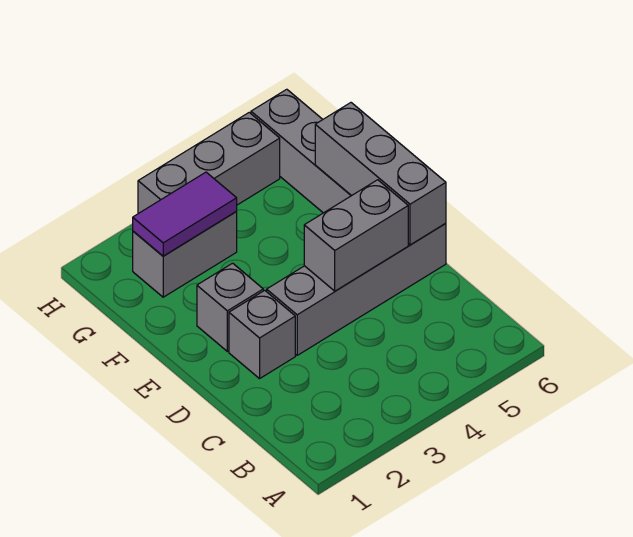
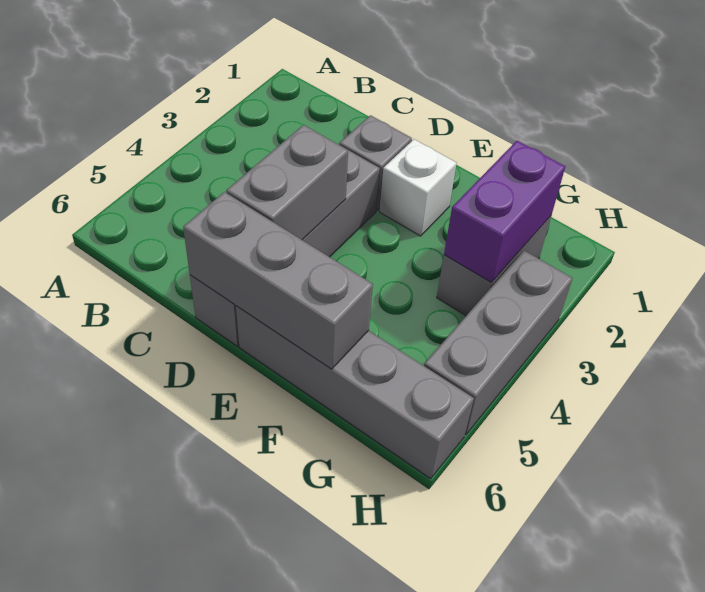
grey 1x1 brick [197,263,263,351] -> white 1x1 brick [379,139,457,236]
purple 1x2 tile [133,172,237,256] -> purple 1x2 brick [444,141,565,282]

